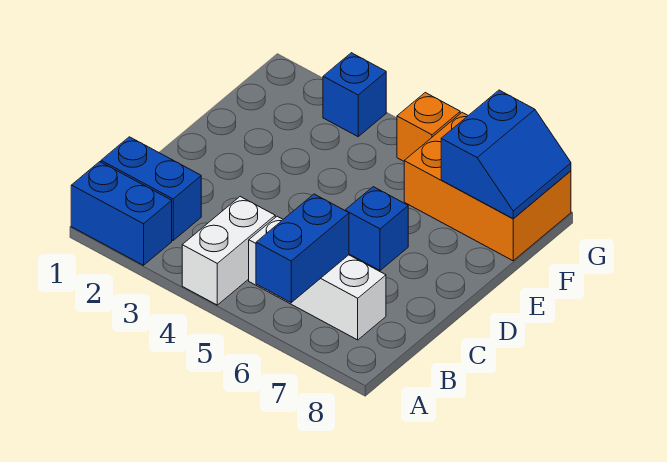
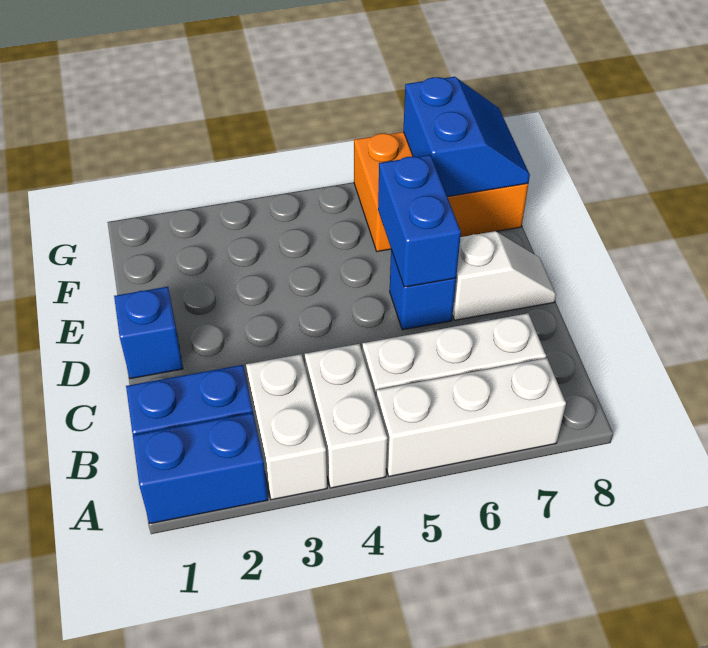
none -> white 1x2 brick [246,354,327,500]
none -> white 1x3 brick [376,358,566,476]
blue 1x2 brick [256,194,349,303] -> blue 1x2 brick moved to [378,155,461,287]
none -> white 1x2 slope [453,231,556,320]
blue 1x1 brick [323,53,386,137] -> blue 1x1 brick moved to [114,287,183,379]
orange 1x1 brick [397,93,460,161] -> none

